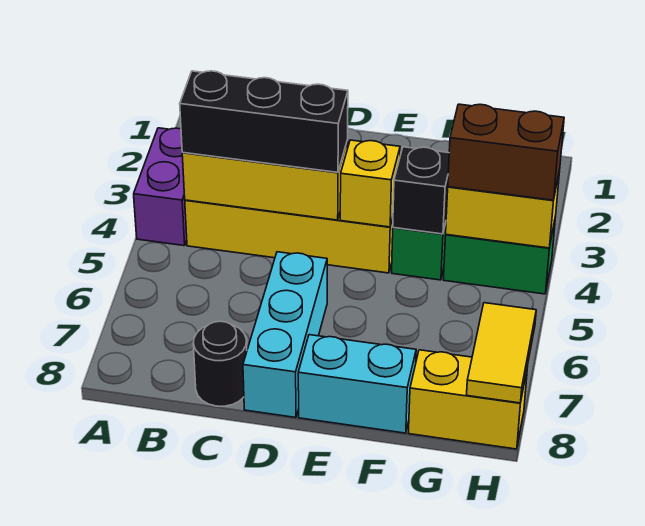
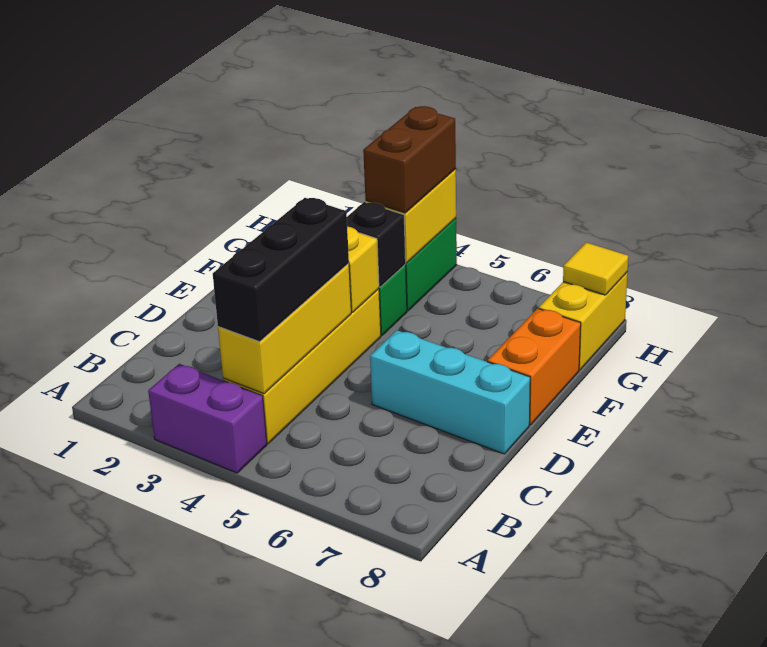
black 1x1 round brick [193,321,247,406] -> none
cyan 1x2 brick [298,335,416,433] -> orange 1x2 brick [487,308,581,425]
yellow 1x2 tile [467,303,536,403] -> yellow 1x1 tile [563,242,628,295]

